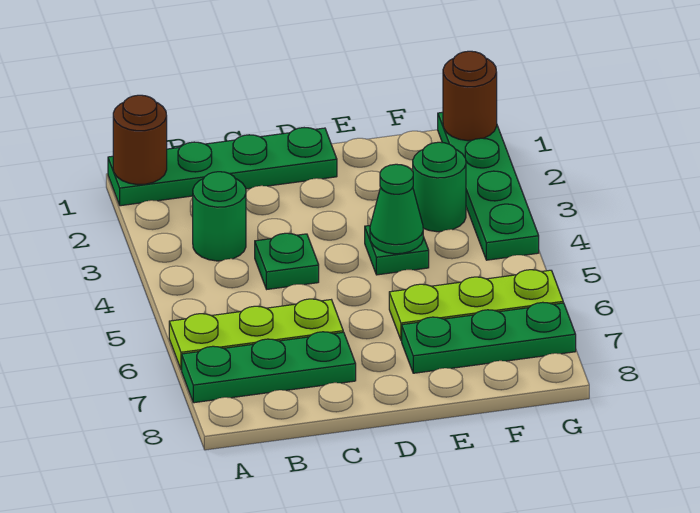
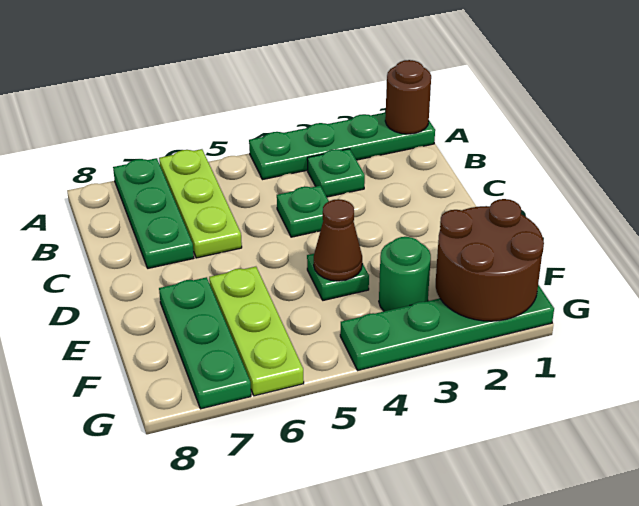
green 1x4 plate [108,128,337,206] -> green 1x4 plate turned to [249,112,435,180]
green 1x1 round brick [193,172,246,261] -> green 1x1 plate [307,149,365,197]
green 1x1 cone [370,164,423,254] -> brown 1x1 cone [314,199,362,281]
brown 1x1 round brick [443,51,497,141] -> brown 2x2 round brick [436,199,544,321]

